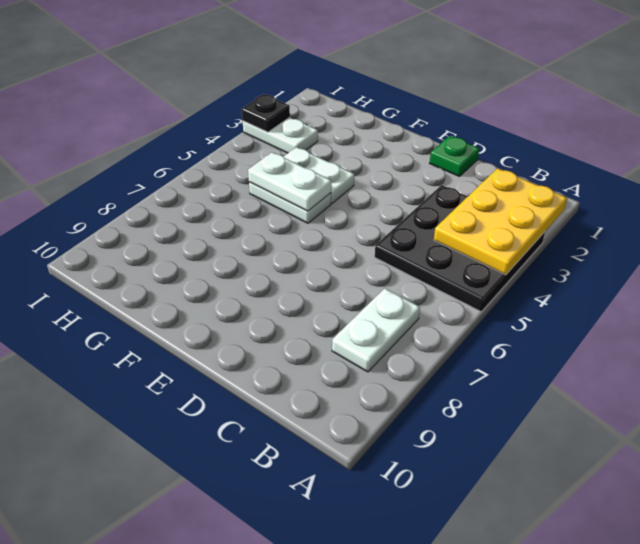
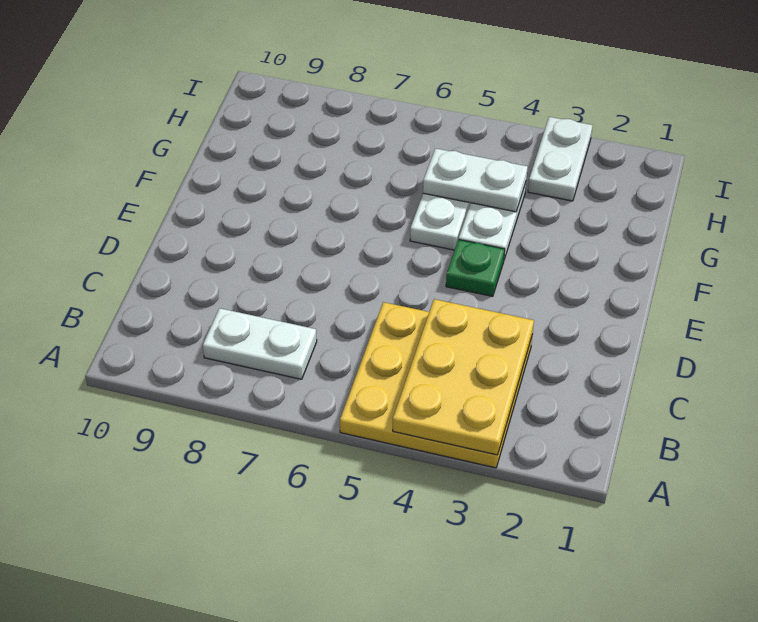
yellow 2x3 plate [434,168,567,275] -> yellow 2x3 plate turned to [393,299,534,455]
black 3x3 plate [375,185,545,312] -> yellow 3x3 plate [340,302,532,468]
green 1x1 plate [430,136,479,176] -> green 1x1 plate moved to [446,240,505,296]
white 1x2 plate [248,152,331,211] -> white 1x2 plate turned to [423,148,528,212]
black 1x1 plate [242,94,290,132] -> none

